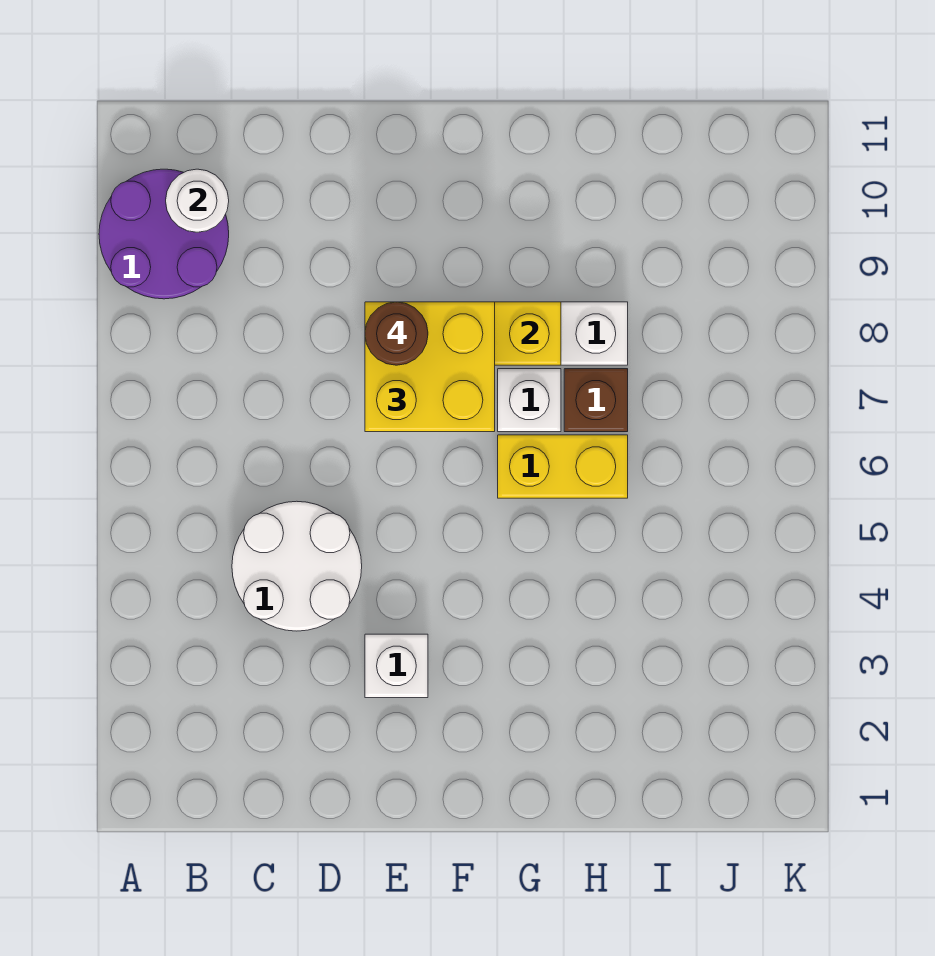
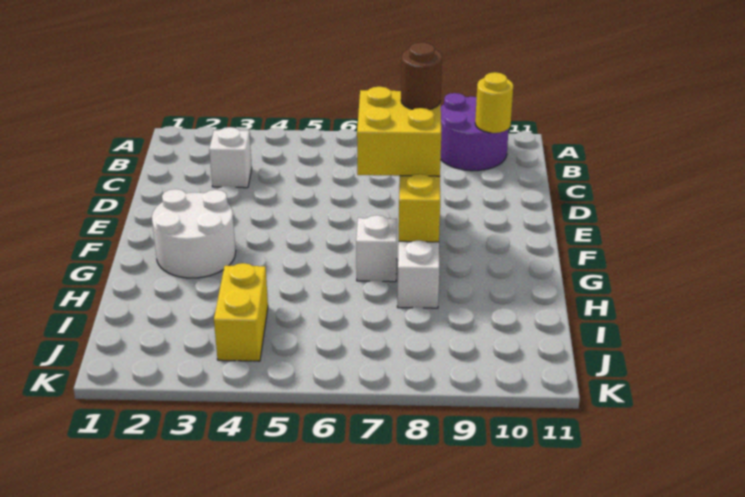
white 1x1 round brick [166,169,229,232] -> yellow 1x1 round brick [475,72,513,133]
white 2x2 round brick [232,501,362,631] -> white 2x2 round brick moved to [152,189,236,278]
white 1x1 brick [365,634,428,698] -> white 1x1 brick moved to [209,127,252,188]
yellow 1x2 brick [498,435,628,498] -> yellow 1x2 brick moved to [214,263,268,361]
brown 1x1 brick [564,369,628,432] -> none

